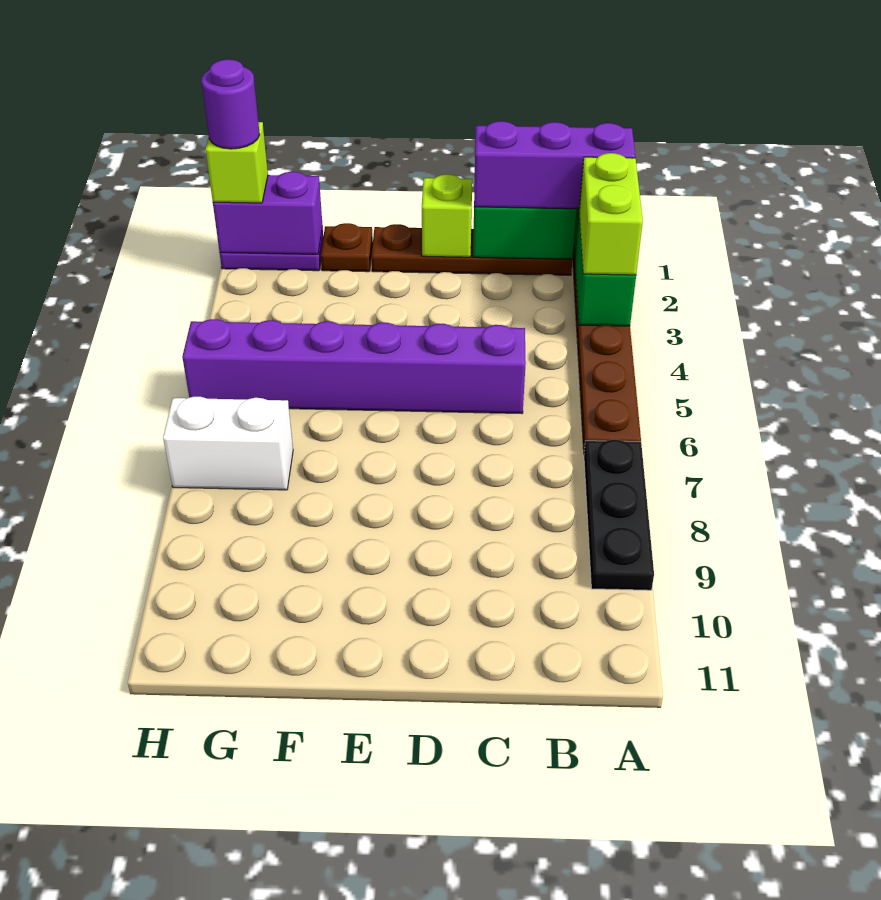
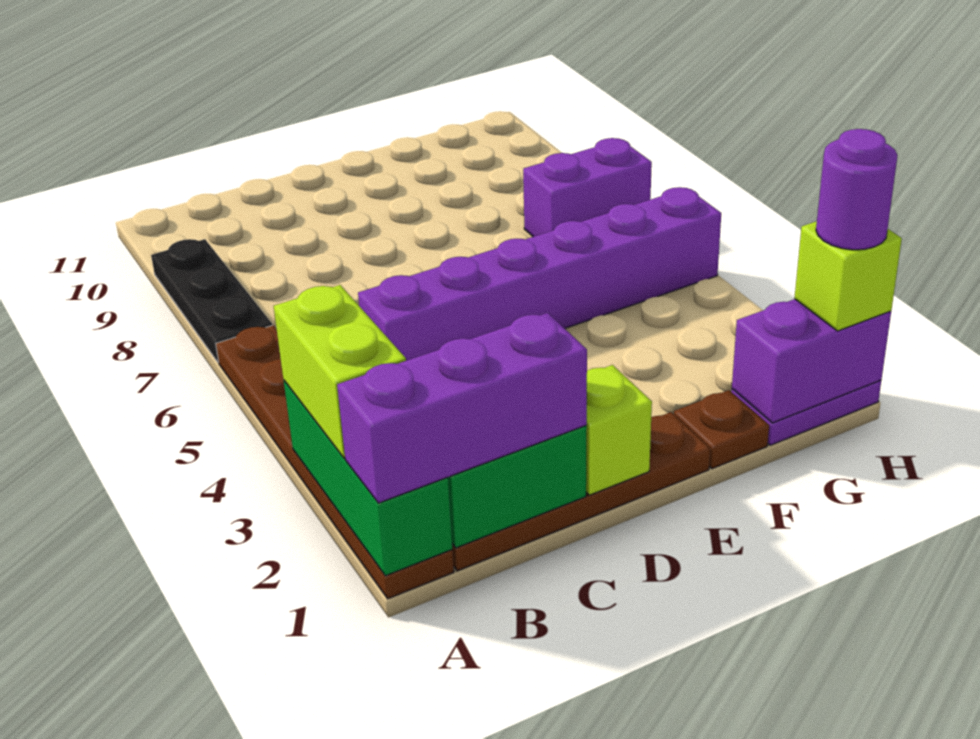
white 1x2 brick [163,397,293,490] -> purple 1x2 brick [523,138,652,237]

